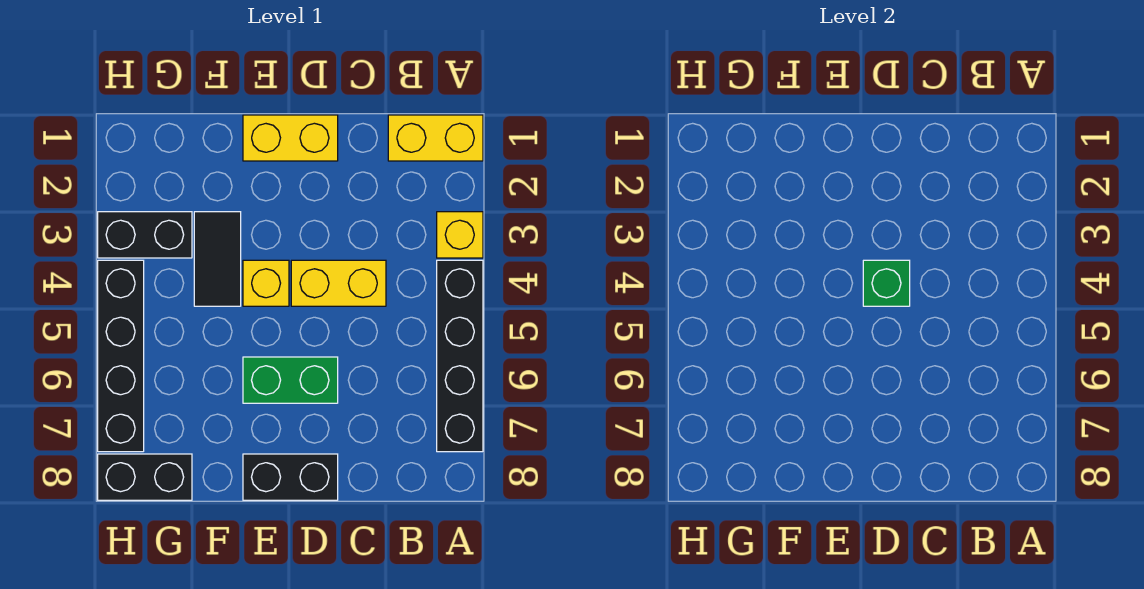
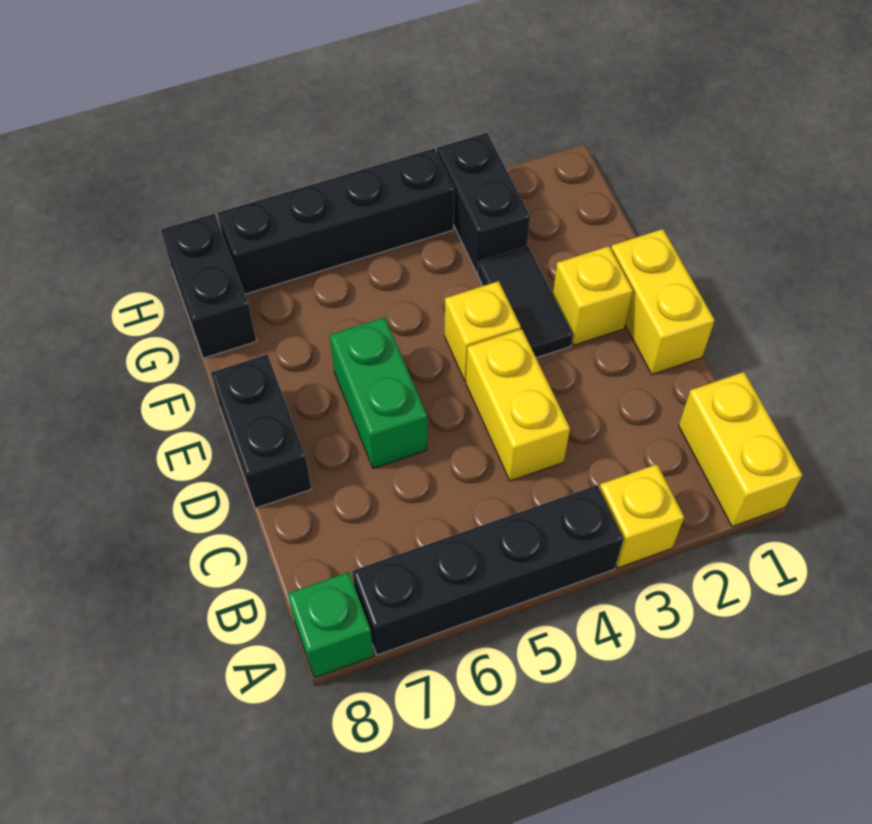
green 1x1 brick [863,260,910,306] -> green 1x1 brick moved to [288,572,374,678]
none -> yellow 1x1 brick [553,246,633,345]
black 1x2 tile [194,212,241,306] -> black 1x2 tile turned to [477,246,573,358]

